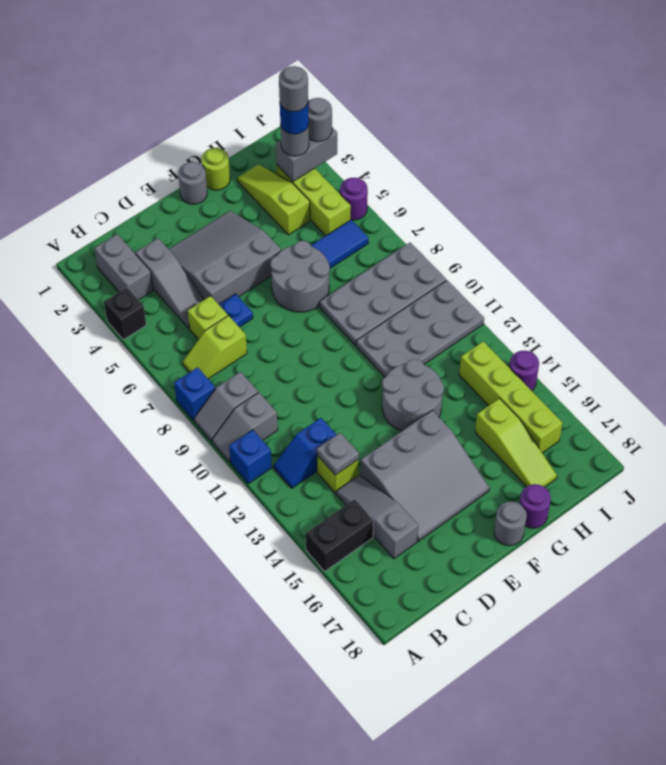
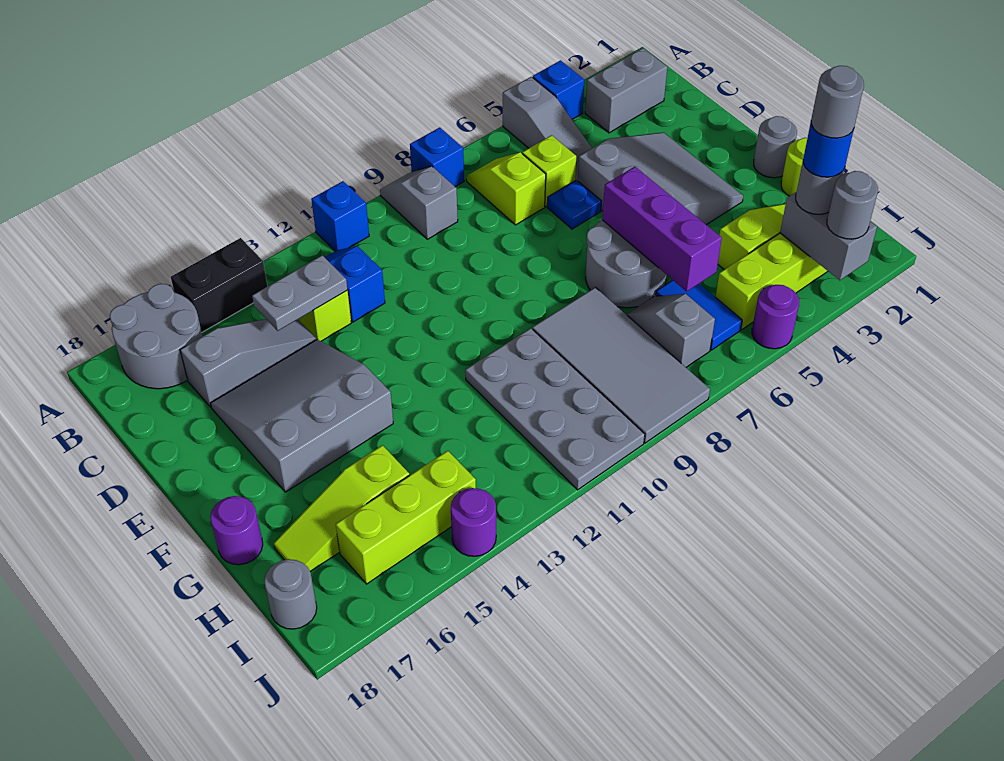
black 1x1 brick [104,288,146,340] -> blue 1x1 brick [533,60,584,119]
grey 1x2 slope [212,393,278,462] -> grey 1x2 slope moved to [626,294,715,367]
black 1x2 brick [306,499,374,571] -> black 1x2 brick turned to [171,238,267,332]
grey 1x3 slope [136,238,204,328] -> grey 1x3 slope turned to [503,77,592,181]
grey 1x1 plate [317,433,359,475] -> grey 1x2 plate [252,255,347,331]
grey 3x3 slope [361,410,490,541] -> grey 3x3 slope turned to [211,339,393,492]
none -> purple 1x3 brick [602,167,722,291]
grey 2x2 round brick [382,359,444,431] -> grey 2x2 round brick moved to [110,284,203,389]
grey 1x1 round brick [494,501,527,546] -> grey 1x1 round brick moved to [264,559,317,629]
grey 2x4 plate [320,243,446,345] -> grey 2x4 tile [532,287,710,443]
lime 1x4 brick [459,341,563,453] -> lime 1x3 brick [336,451,476,584]

